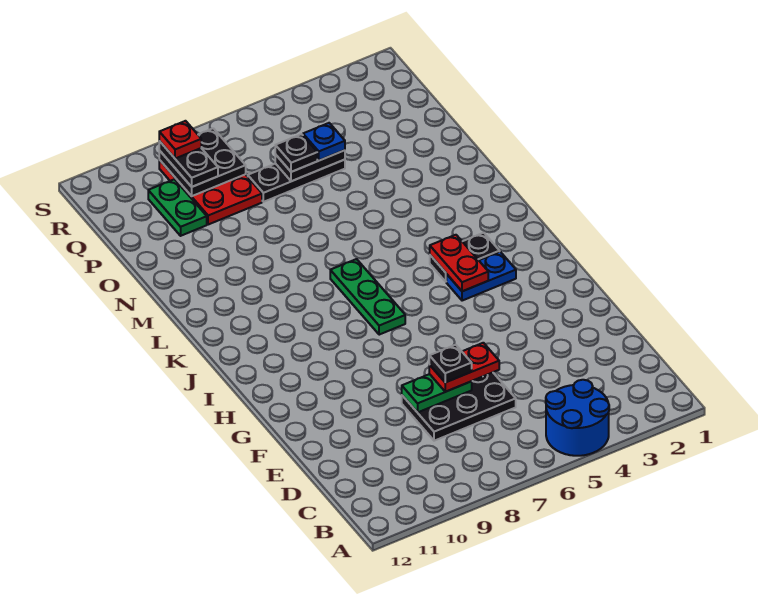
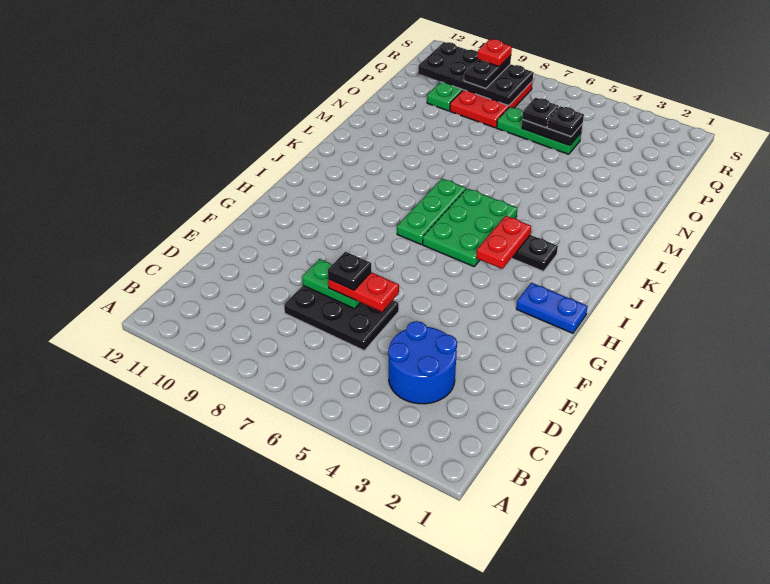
blue 2x2 round brick [546,380,609,456] -> blue 2x2 round brick moved to [388,321,457,404]
blue 1x2 plate [446,252,516,301] -> blue 1x2 plate moved to [516,283,588,333]
none -> green 2x3 plate [423,188,517,266]
black 1x3 plate [248,160,345,202] -> green 1x3 plate [497,107,581,154]
blue 1x1 plate [303,123,345,160] -> black 1x1 plate [547,106,584,136]
black 2x2 plate [159,128,246,196] -> black 2x4 plate [418,42,534,106]

